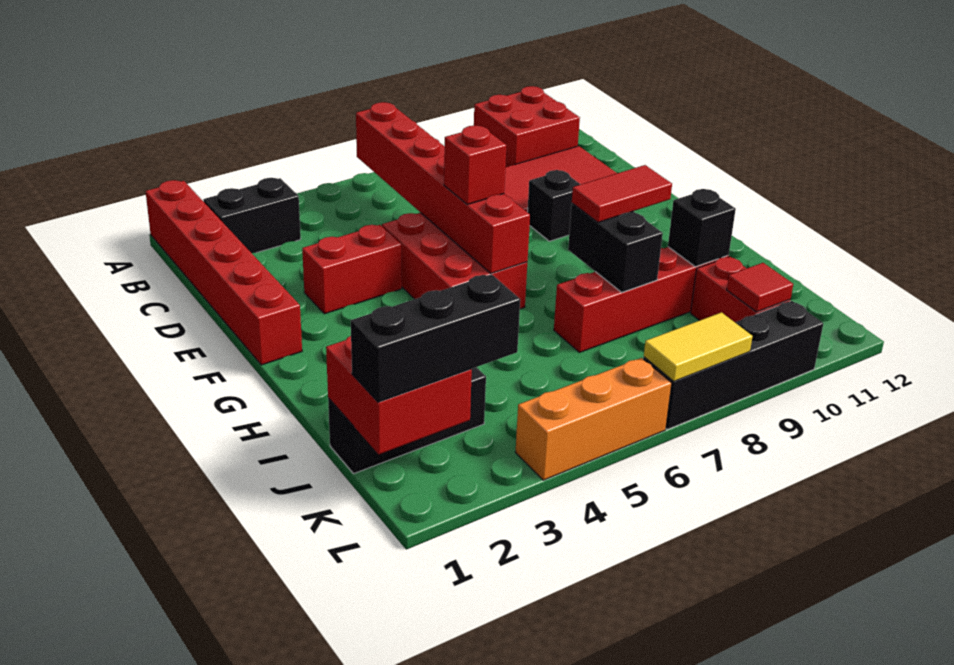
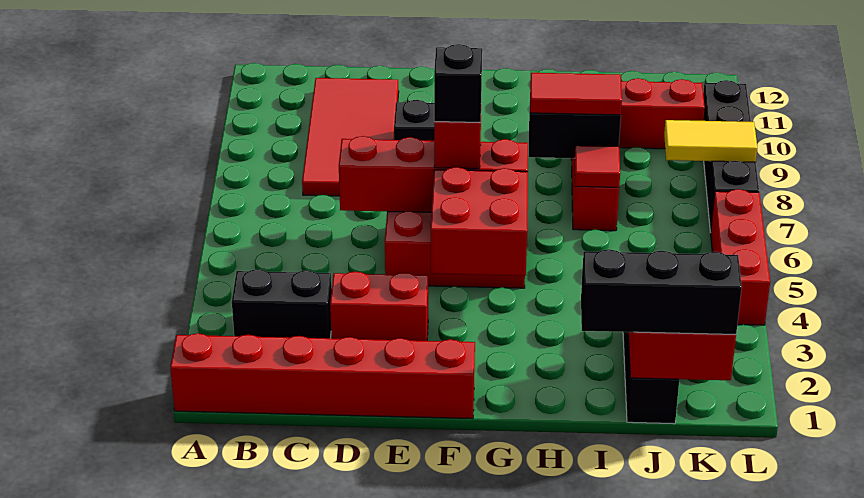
red 2x2 brick [474,86,580,167] -> red 2x2 brick moved to [431,167,528,276]
black 1x2 brick [203,178,301,253] -> black 1x2 brick turned to [232,269,332,338]
red 1x6 brick [356,102,530,273] -> red 1x4 brick [339,136,528,212]
red 1x2 brick [302,225,402,314] -> red 1x2 brick turned to [330,272,428,341]
red 1x2 tile [572,165,672,222] -> red 1x2 tile turned to [530,73,622,115]
black 1x1 brick [668,189,736,267] -> black 1x1 brick moved to [434,44,482,123]
black 1x3 brick [351,274,520,402] -> black 1x3 brick turned to [581,249,742,335]
red 1x1 tile [727,263,793,312] -> red 1x1 tile moved to [574,145,620,187]
orange 1x3 brick [515,358,672,480] -> red 1x3 brick [711,189,770,325]
yellow 1x2 tile [644,312,753,381] -> yellow 1x2 tile turned to [664,120,757,162]

